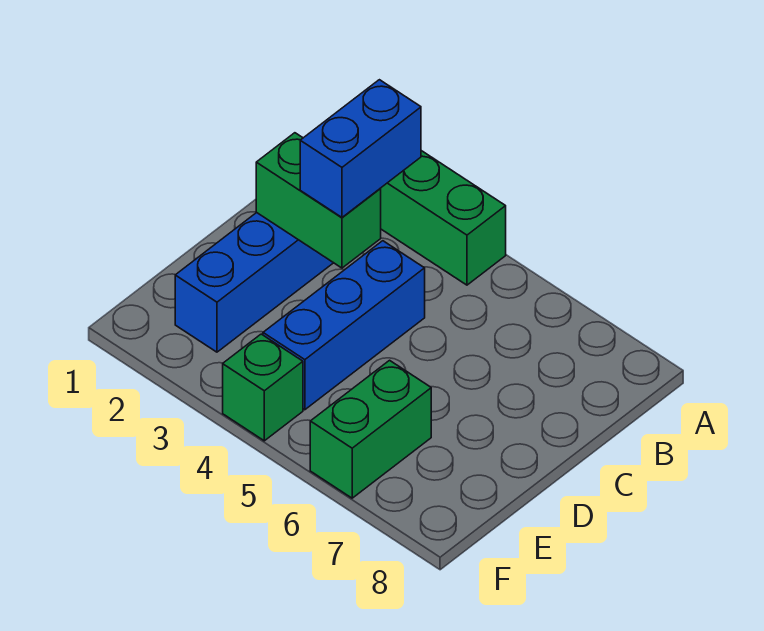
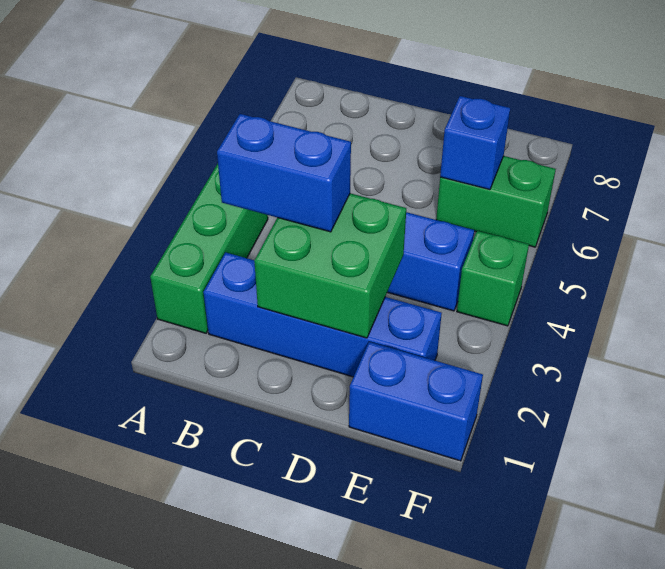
green 1x2 brick [256,133,381,268] -> green 2x2 brick [254,193,406,338]
none -> blue 1x2 brick [349,342,483,461]
none -> blue 1x1 brick [440,96,510,190]

